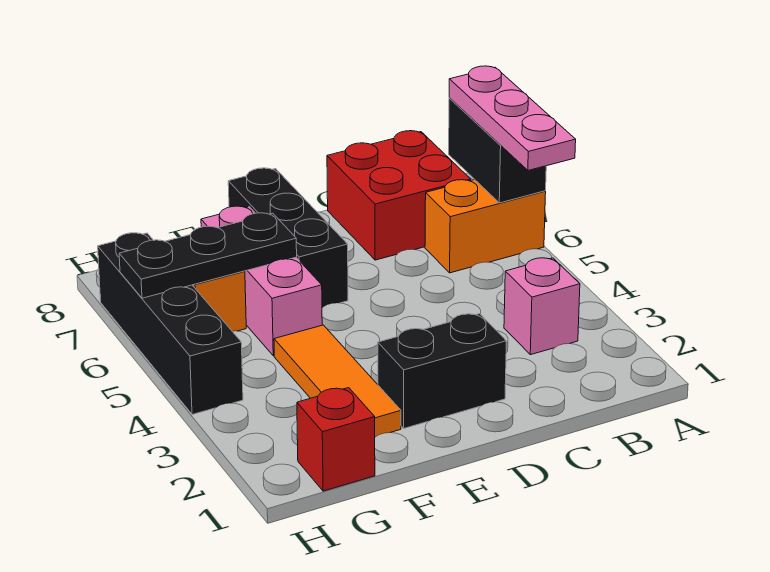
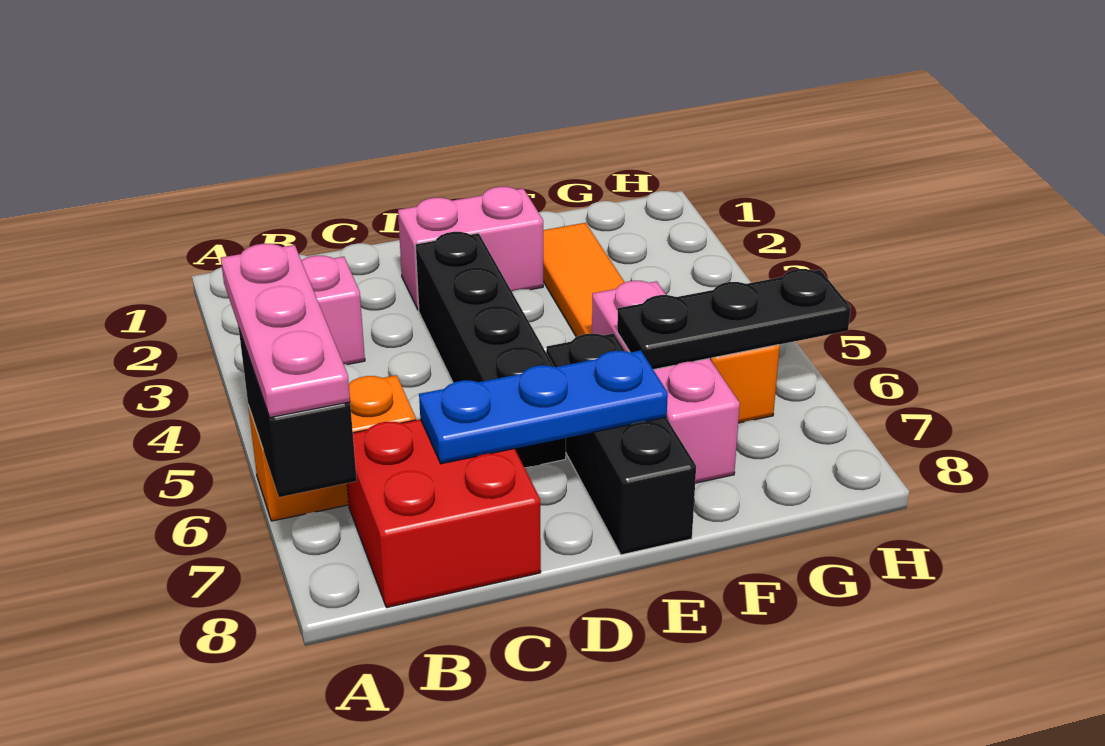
none -> blue 1x3 plate [419,350,668,464]
black 1x2 brick [378,314,506,428] -> pink 1x2 brick [398,187,543,310]
red 1x1 brick [297,388,375,491] -> none
black 1x4 brick [98,233,243,415] -> black 1x4 brick moved to [415,232,566,468]

